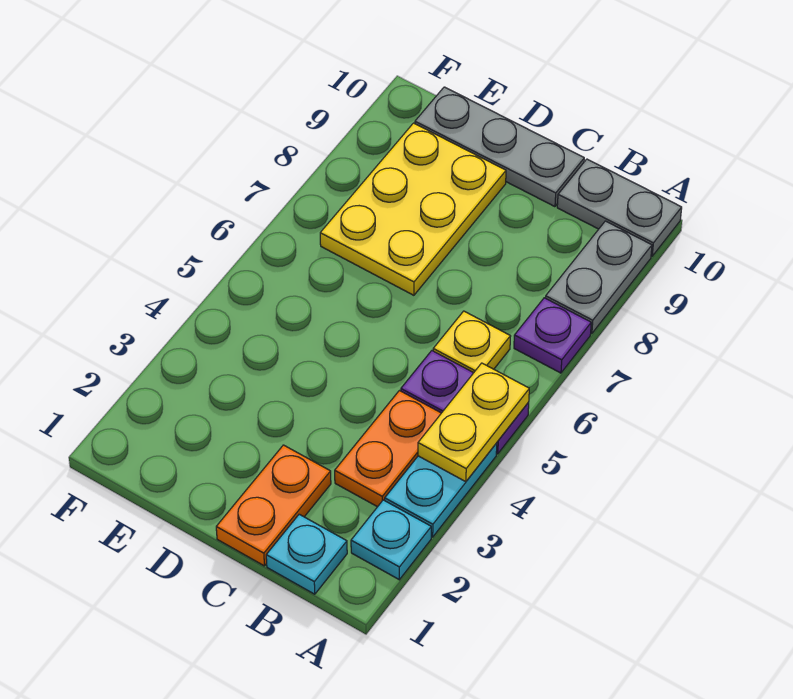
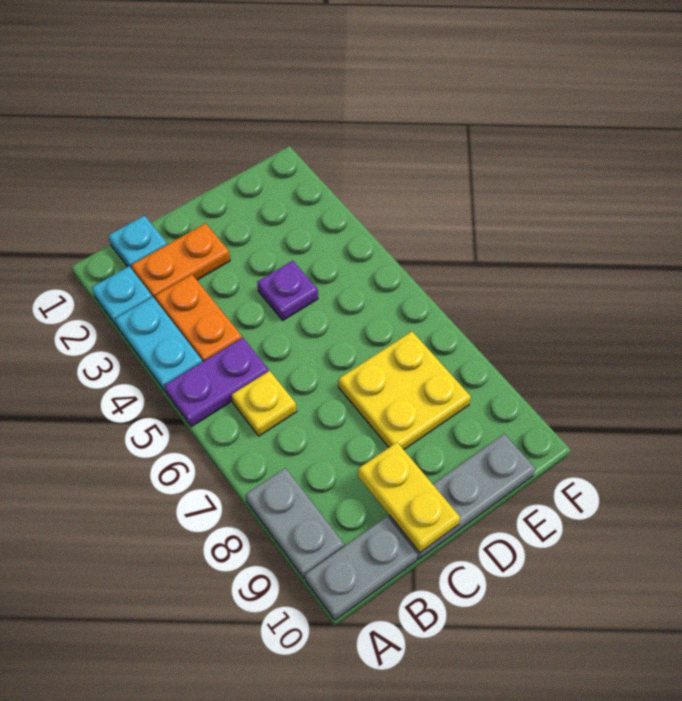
yellow 1x2 plate [418,363,529,482] -> yellow 1x2 plate moved to [358,442,460,552]
purple 1x1 plate [514,298,591,373] -> purple 1x1 plate moved to [257,261,318,320]
orange 1x2 plate [216,445,331,566] -> orange 1x2 plate turned to [131,223,230,300]
yellow 2x3 plate [320,123,506,295] -> yellow 2x2 plate [338,332,471,450]

